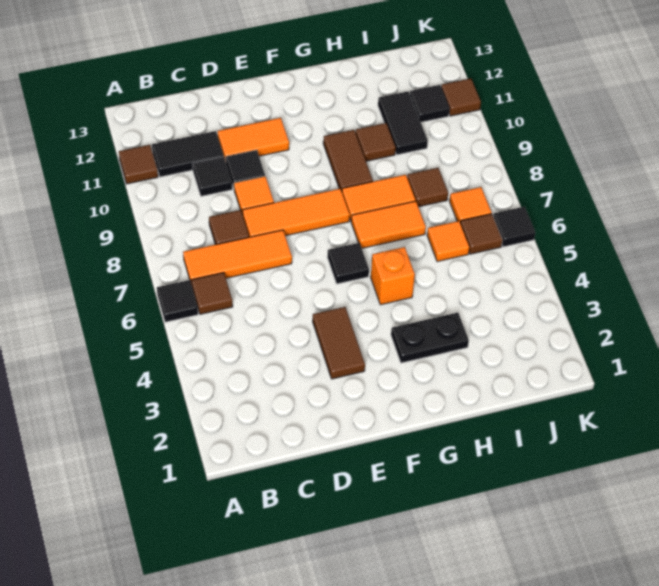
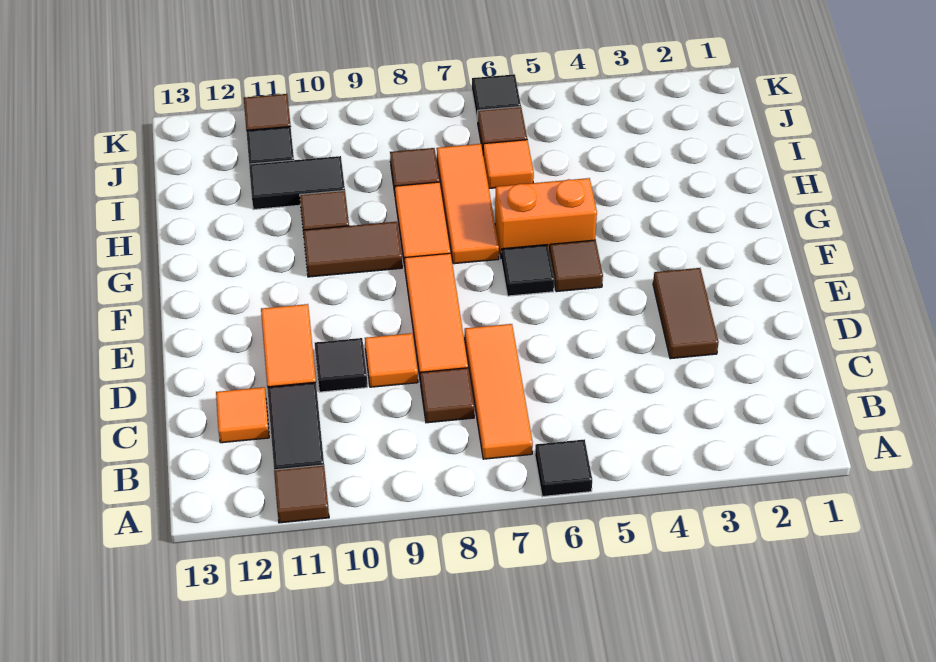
brown 1x1 tile [191,273,233,314] -> brown 1x1 tile moved to [549,240,603,292]
black 1x1 tile [193,157,232,196] -> none
brown 1x2 tile [313,307,365,379] -> brown 1x2 tile turned to [653,268,719,359]
black 1x2 plate [391,313,469,363] -> none
orange 1x1 brick [371,247,415,305] -> orange 1x2 brick [495,178,597,256]
orange 1x2 tile [351,201,426,248] -> orange 1x3 tile [437,144,499,264]
orange 1x1 tile [449,187,492,223] -> orange 1x1 tile moved to [216,387,269,443]

